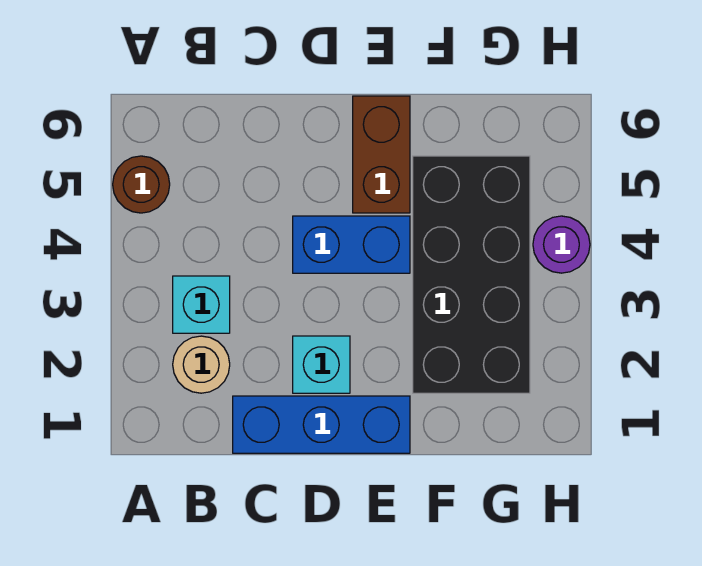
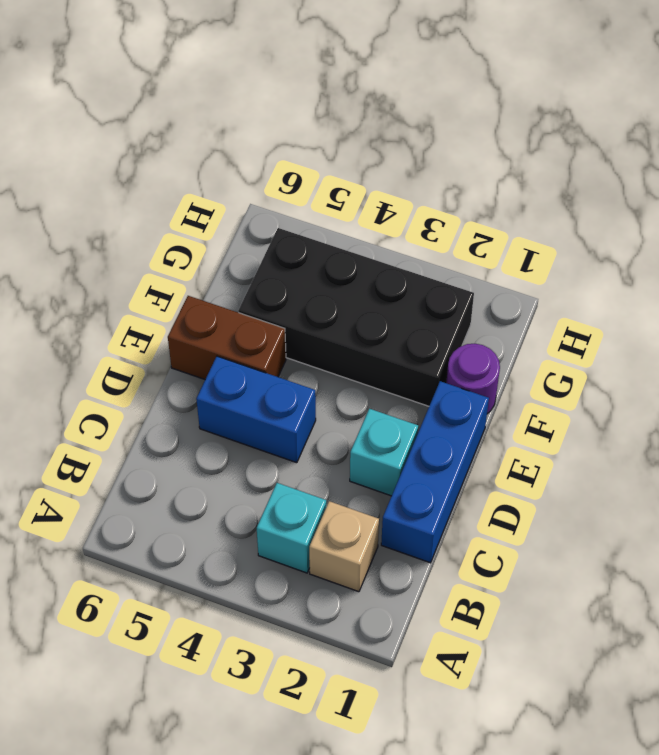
brown 1x1 round brick [113,156,170,213] -> none
tan 1x1 round brick [173,336,230,393] -> tan 1x1 brick [309,501,379,592]
blue 1x2 brick [293,216,410,273] -> blue 1x2 brick turned to [196,356,316,463]
purple 1x1 round brick [533,216,590,273] -> purple 1x1 round brick moved to [446,344,500,414]

